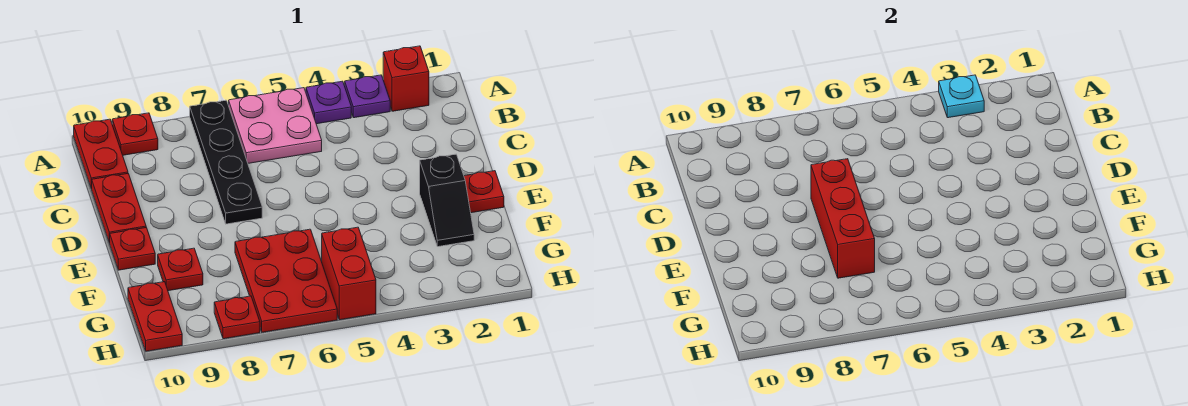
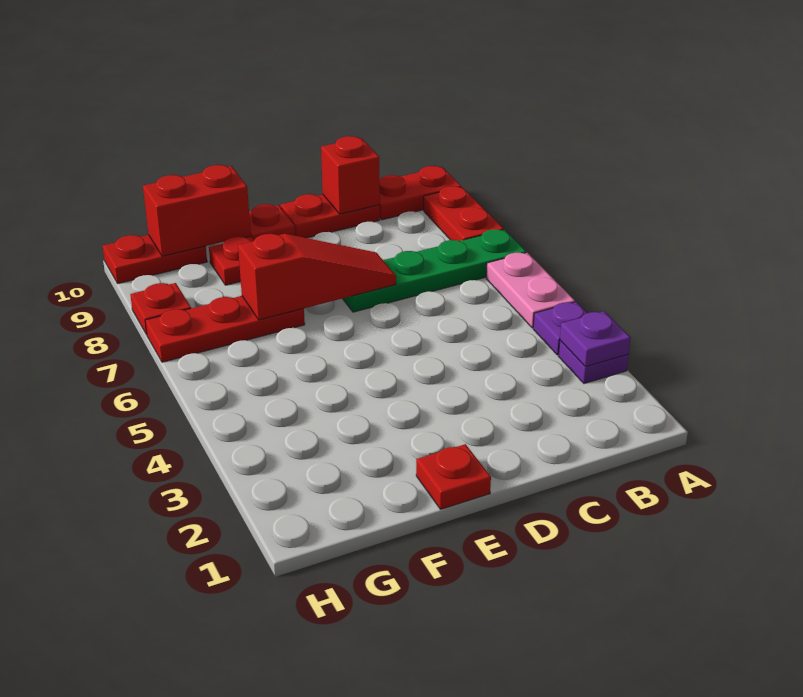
red 1x1 brick [383,46,429,111] -> red 1x1 brick moved to [321,136,380,214]
cyan 1x1 plate [939,75,984,118] -> purple 1x1 plate [560,311,631,367]
pink 2x2 plate [229,88,322,163] -> pink 1x2 plate [486,253,575,328]
black 1x4 plate [190,100,262,224] -> green 1x4 plate [343,229,526,312]
red 1x1 plate [112,113,158,155] -> red 1x2 plate [424,186,504,241]
red 1x3 brick [811,159,875,278] -> red 1x3 slope [238,234,396,320]
black 1x2 slope [420,154,474,247] -> none
red 2x3 plate [235,229,337,332] -> red 1x3 plate [145,296,305,362]
red 1x2 brick [322,227,376,320] -> red 1x2 brick moved to [143,165,251,256]

